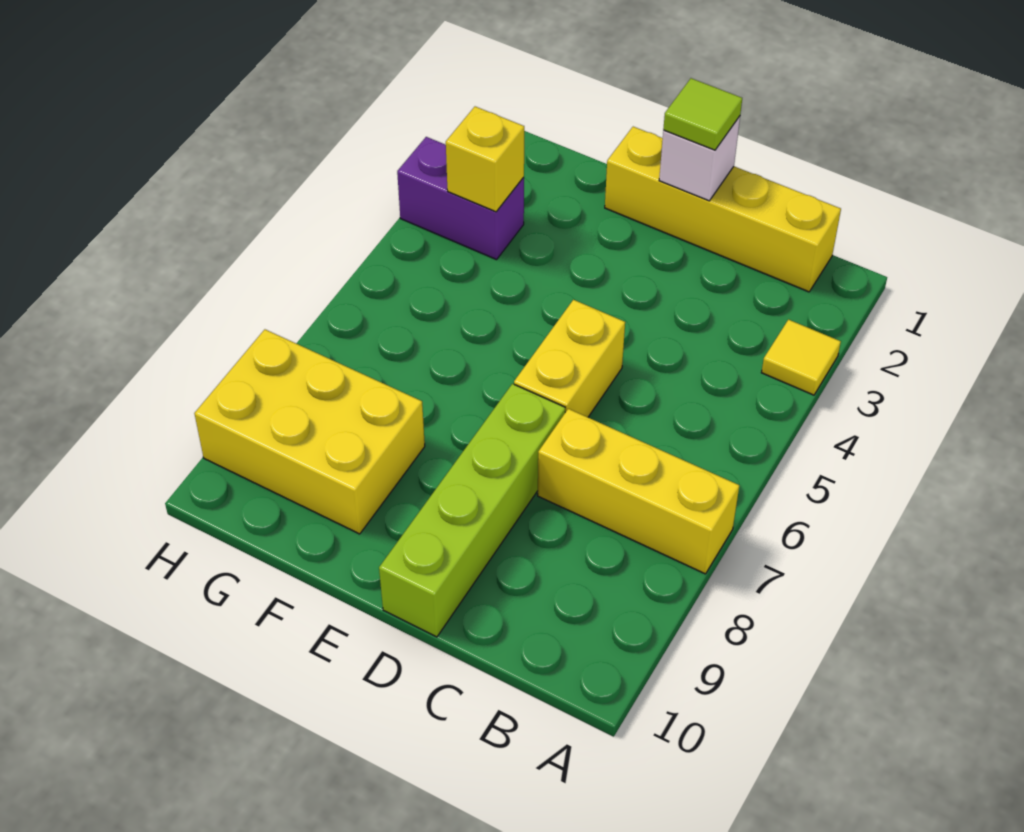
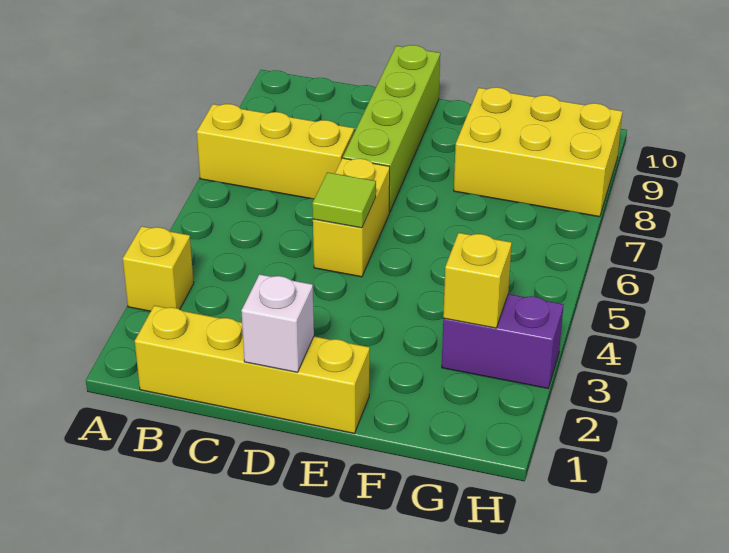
yellow 1x1 tile [761,320,841,395] -> yellow 1x1 brick [123,226,194,311]
lime 1x1 tile [663,78,742,150] -> lime 1x1 tile moved to [312,172,376,228]

